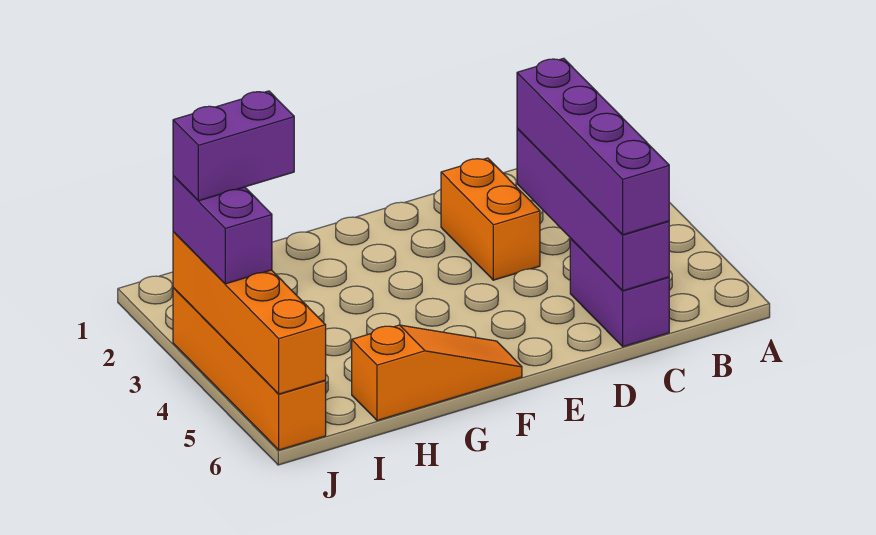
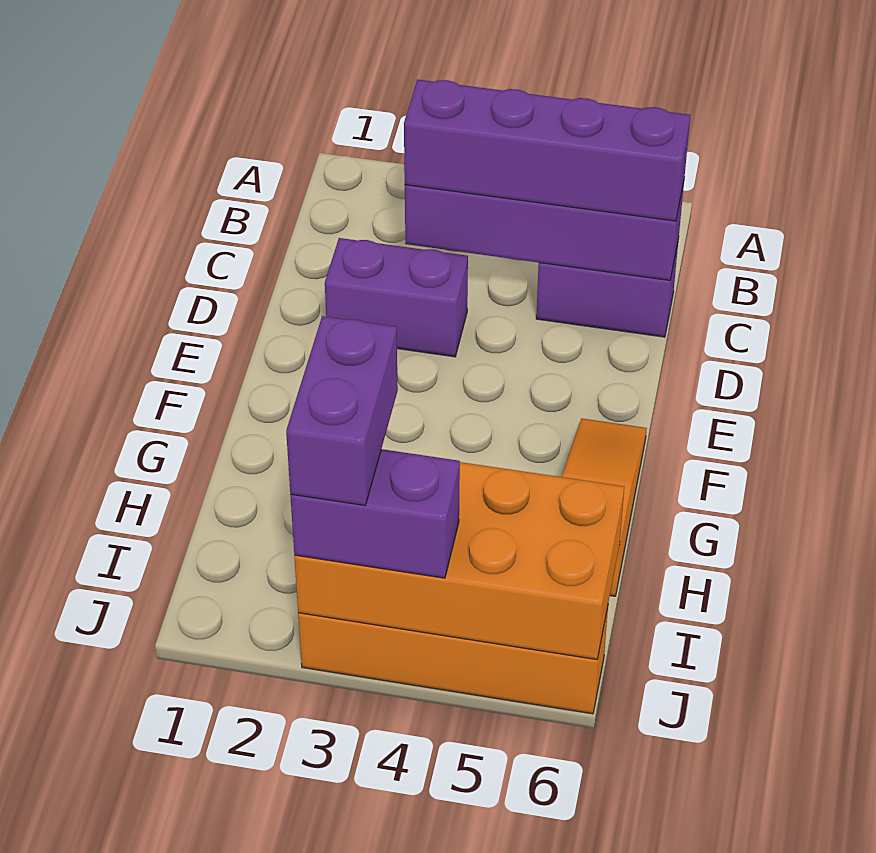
orange 1x2 brick [441,158,540,280] -> purple 1x2 brick [325,238,468,357]
orange 1x4 brick [173,232,326,394] -> orange 2x4 brick [294,462,624,660]

